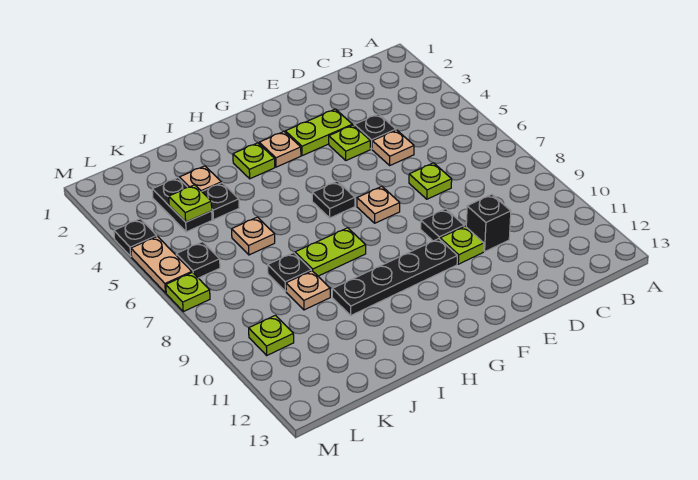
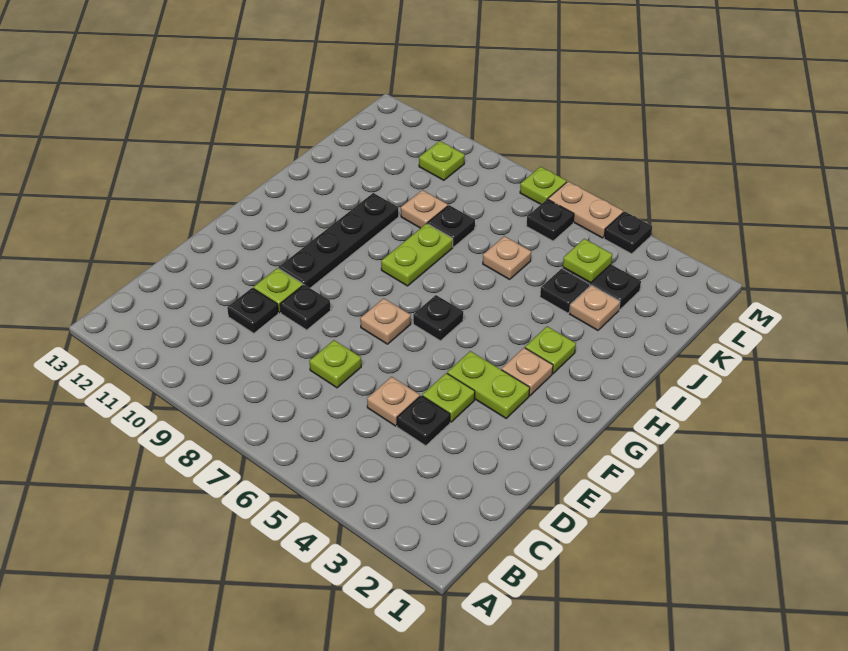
black 1x1 brick [466,194,511,251] -> black 1x1 plate [227,288,278,333]
lime 1x2 plate [285,109,352,156] -> lime 1x2 plate turned to [447,351,530,418]

